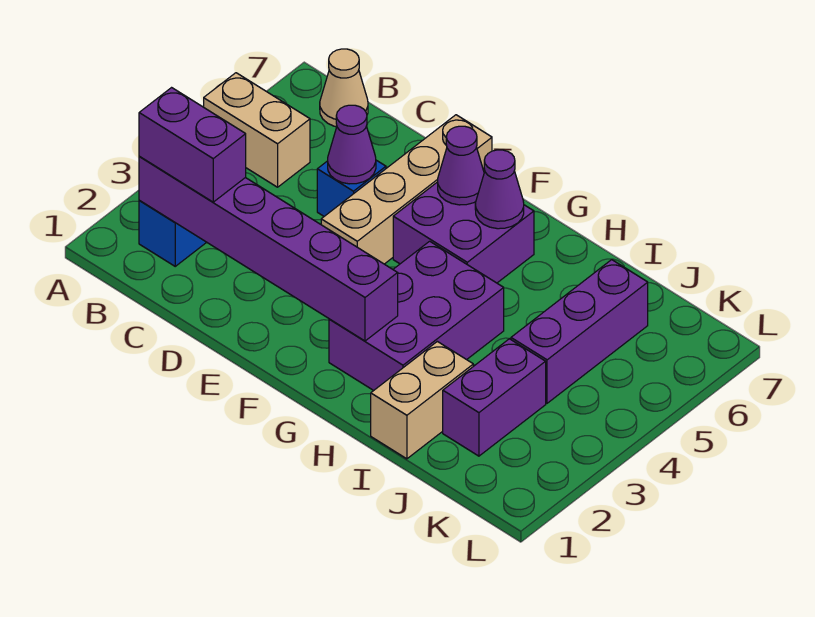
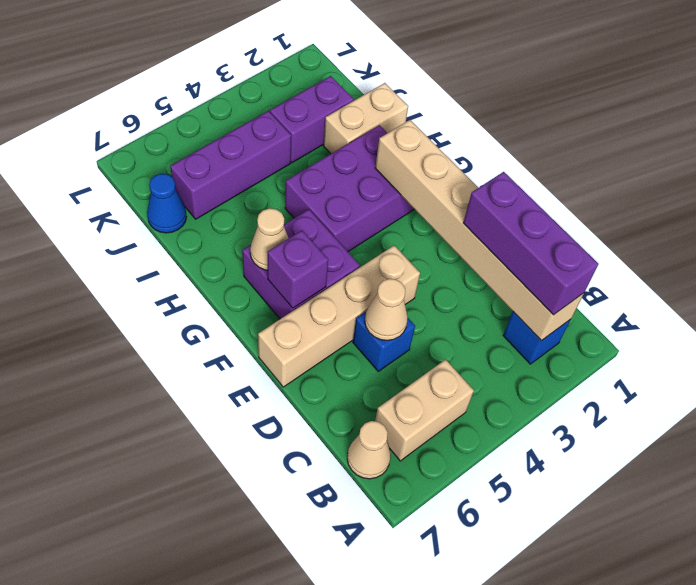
tan 1x2 brick [204,73,310,187] -> tan 1x2 brick turned to [375,359,474,461]
purple 1x6 brick [139,157,398,341] -> tan 1x6 brick [375,120,584,341]
purple 1x2 brick [139,88,246,202] -> purple 1x3 brick [463,172,598,315]
purple 1x1 cone [328,105,376,184] -> tan 1x1 cone [365,279,408,340]
purple 1x1 cone [438,126,484,205] -> purple 1x1 brick [268,230,328,308]
purple 1x1 cone [475,150,524,229] -> tan 1x1 cone [250,208,288,270]
none -> blue 1x1 cone [147,174,186,233]

